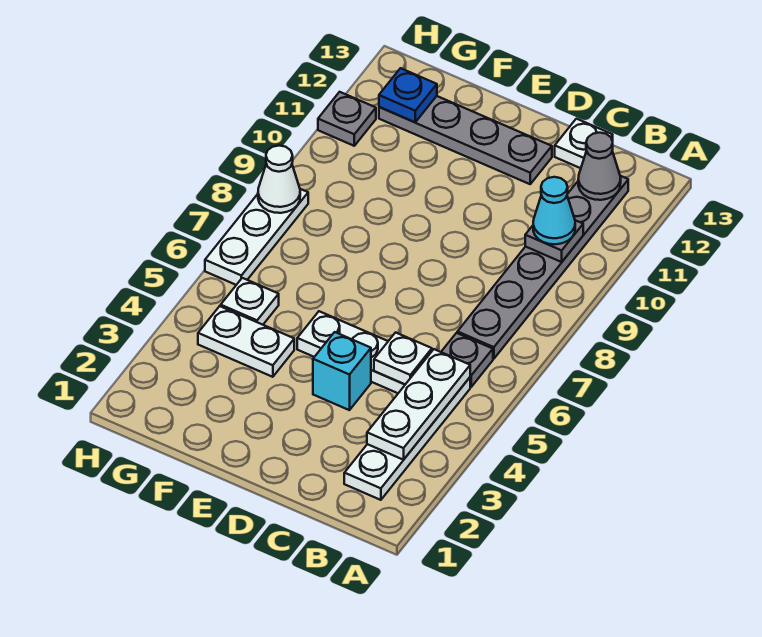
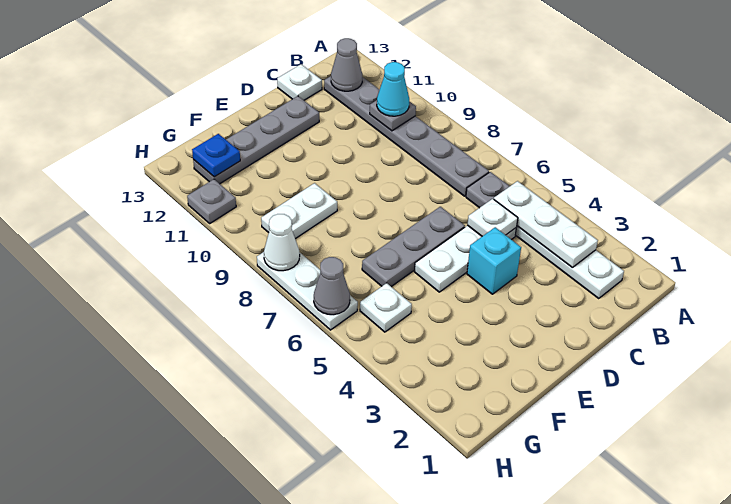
none -> grey 1x3 plate [362,207,465,287]
white 1x2 plate [198,306,294,377] -> white 1x2 plate moved to [261,183,337,239]
none -> grey 1x1 cone [314,257,350,315]

